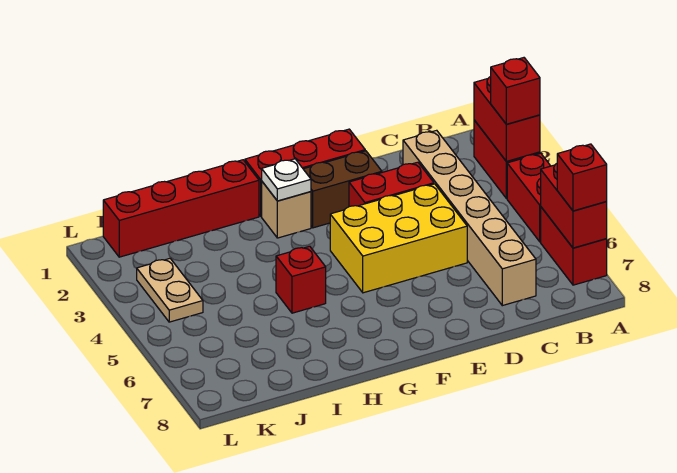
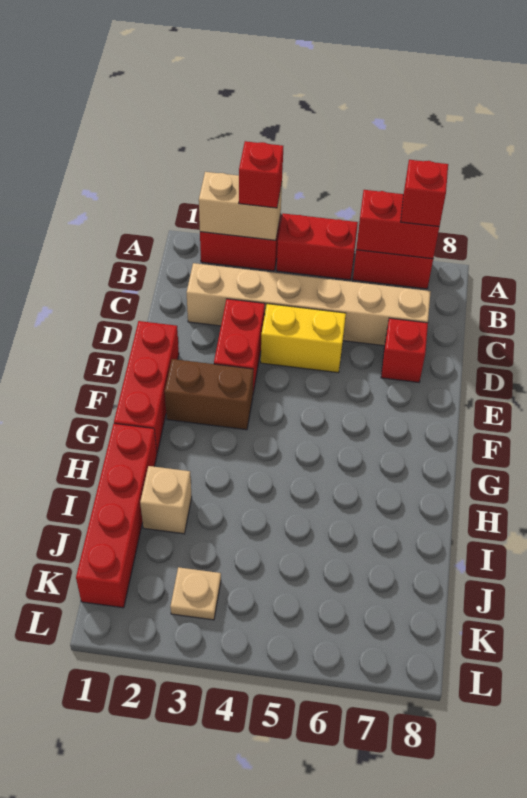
red 1x2 brick [474,77,540,162] -> tan 1x2 brick [199,172,282,240]
yellow 2x3 brick [330,184,467,293] -> yellow 1x2 brick [261,304,346,373]
brown 1x2 brick [304,151,382,228] -> brown 1x2 brick turned to [165,359,253,430]
tan 1x1 brick [262,182,311,238] -> tan 1x1 brick moved to [140,466,192,534]
white 1x1 plate [262,159,311,201] -> none
red 1x1 brick [276,246,326,313] -> red 1x1 brick moved to [381,318,428,382]
tan 1x2 plate [137,259,203,322] -> tan 1x1 plate [170,567,221,620]

